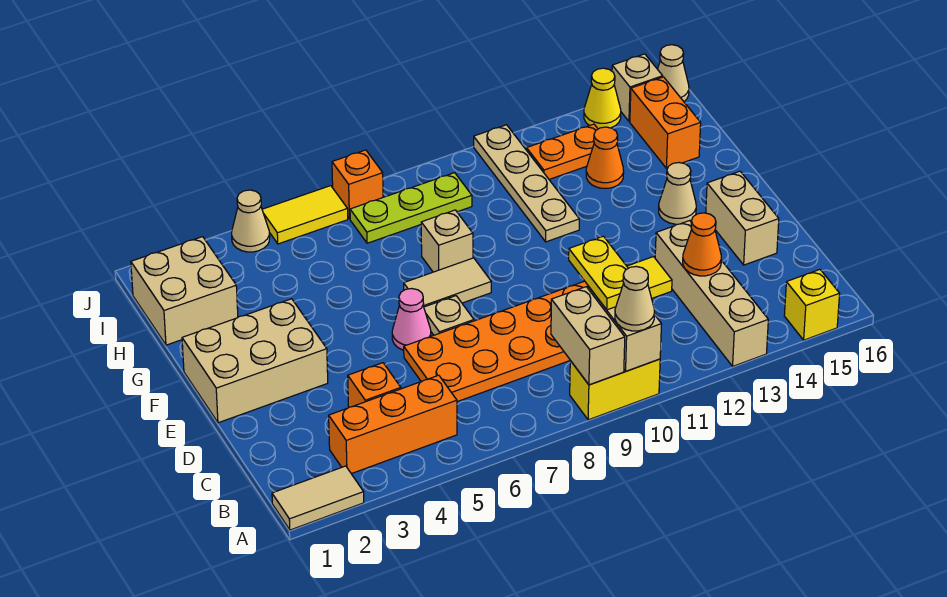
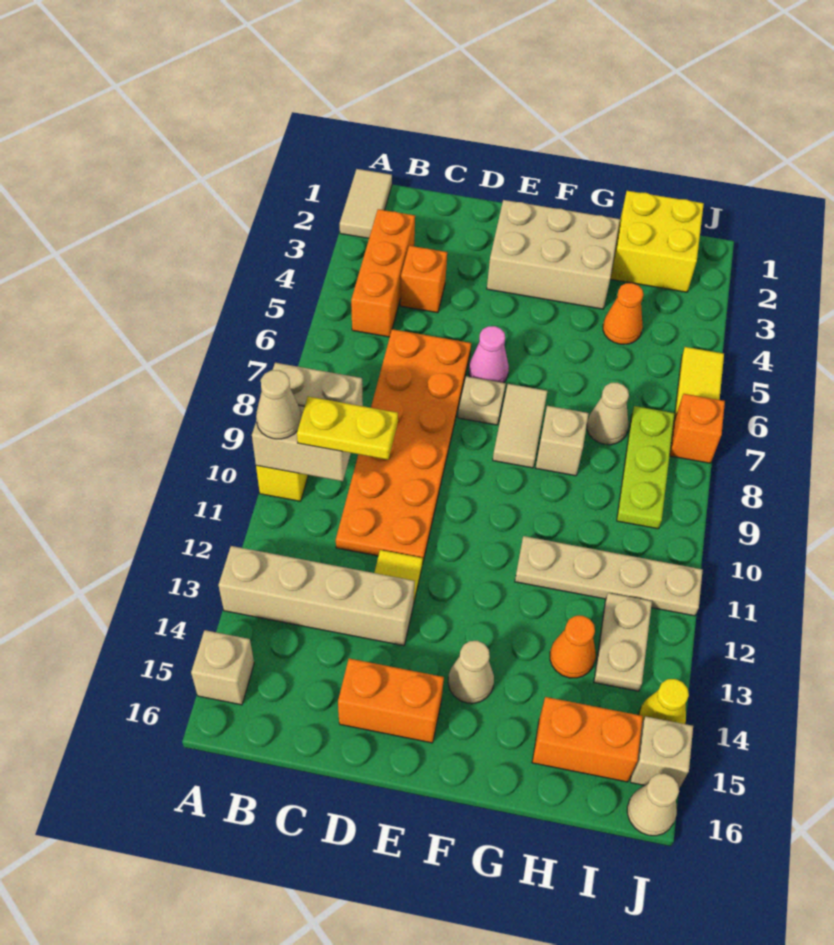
yellow 1x1 brick [784,270,840,340] -> tan 1x1 brick [191,630,254,705]
orange 1x1 cone [683,213,721,276] -> orange 1x1 cone moved to [603,283,644,344]
tan 1x2 brick [706,171,779,265] -> orange 1x2 brick [338,658,444,743]
tan 2x3 brick [182,299,328,423] -> tan 2x3 brick turned to [487,200,620,309]
tan 2x2 brick [131,237,238,345] -> yellow 2x2 brick [611,191,704,292]
orange 1x2 plate [526,124,598,179] -> tan 1x2 plate [594,593,652,691]
tan 1x1 cone [232,190,270,252] -> tan 1x1 cone moved to [587,383,629,445]

